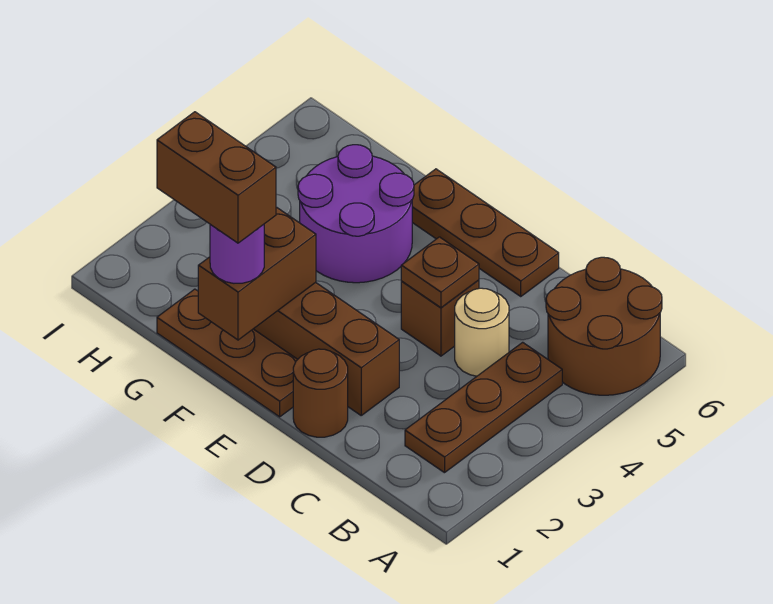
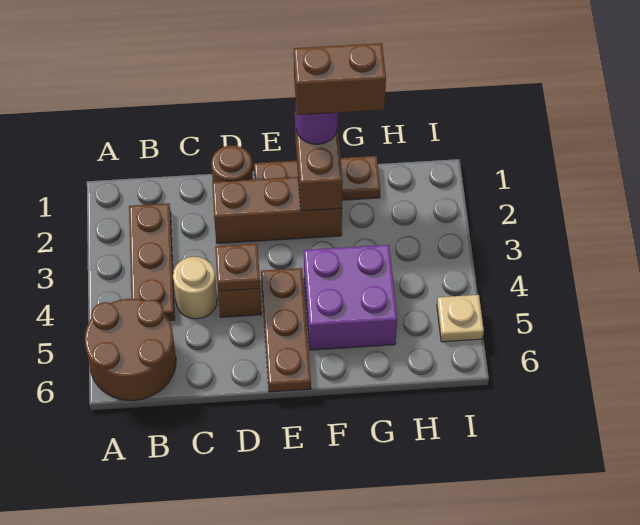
brown 1x3 plate [412,169,559,296] -> brown 1x3 plate turned to [261,268,311,392]
purple 2x2 round brick [298,145,414,283] -> purple 2x2 brick [304,245,397,350]
none -> tan 1x1 plate [437,295,484,342]

